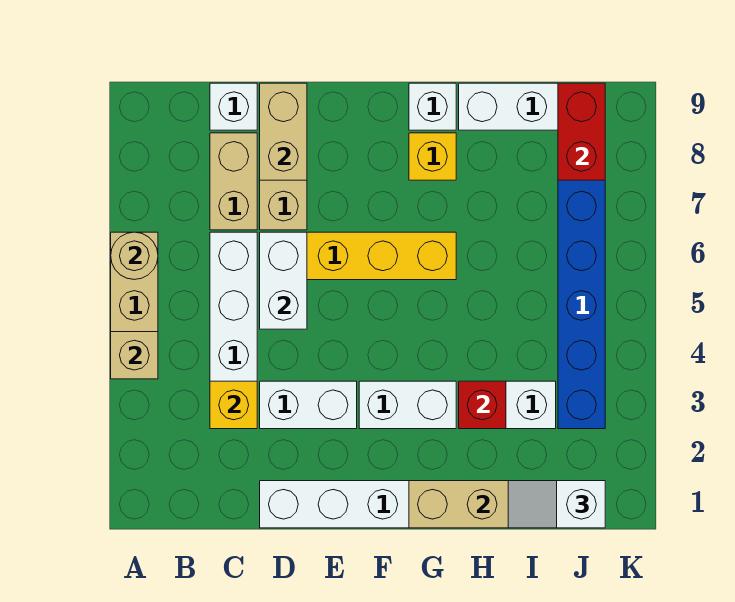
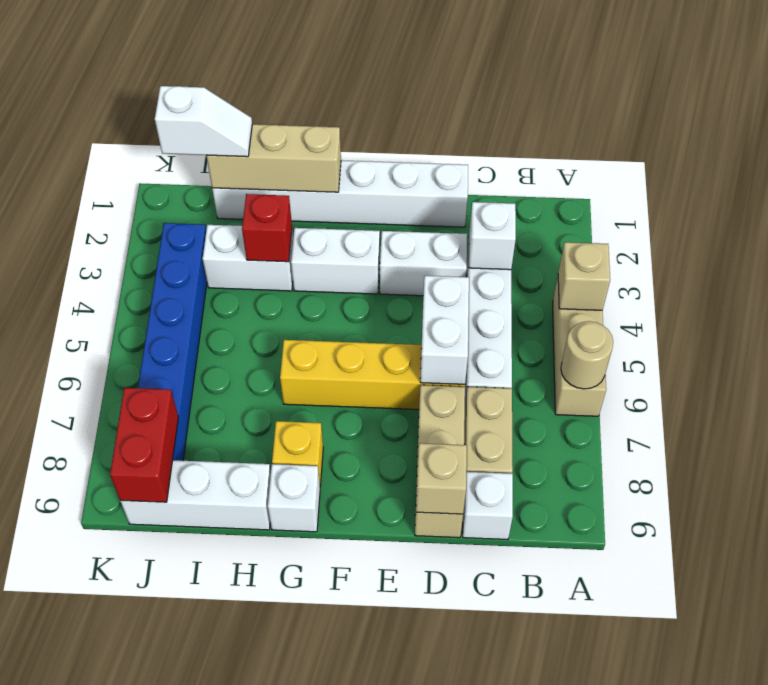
yellow 1x1 brick [210,381,257,429] -> white 1x1 brick [469,202,516,270]
tan 1x2 brick [260,83,307,180] -> tan 1x1 brick [416,443,467,514]

